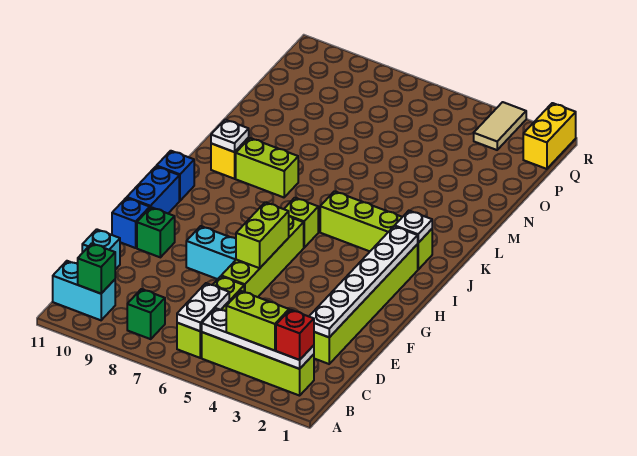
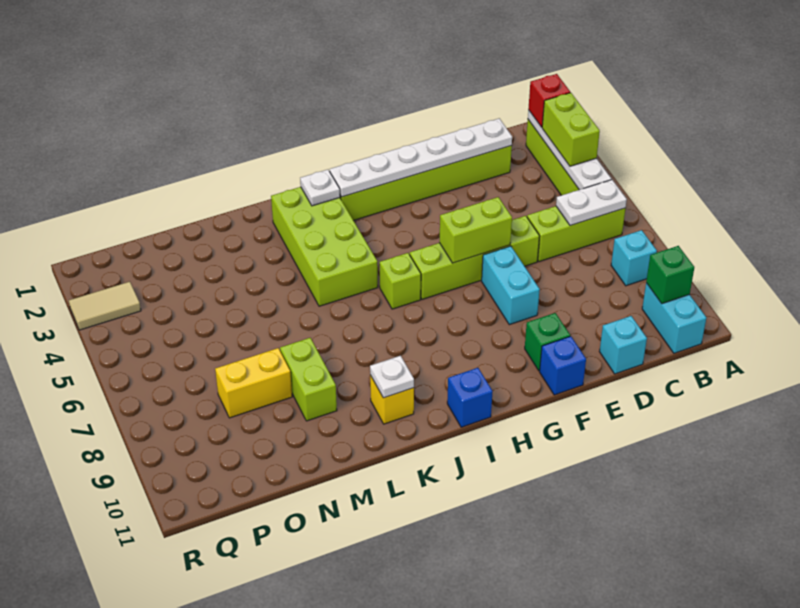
green 1x1 brick [127,289,165,339] -> cyan 1x1 brick [611,230,657,286]
blue 1x2 brick [127,166,179,213] -> none
lime 1x4 brick [320,191,432,269] -> lime 2x4 brick [271,187,378,306]
lime 1x2 brick [236,138,298,197] -> lime 1x2 brick moved to [280,338,337,421]
yellow 1x2 brick [523,103,576,169] -> yellow 1x2 brick moved to [215,348,292,418]

